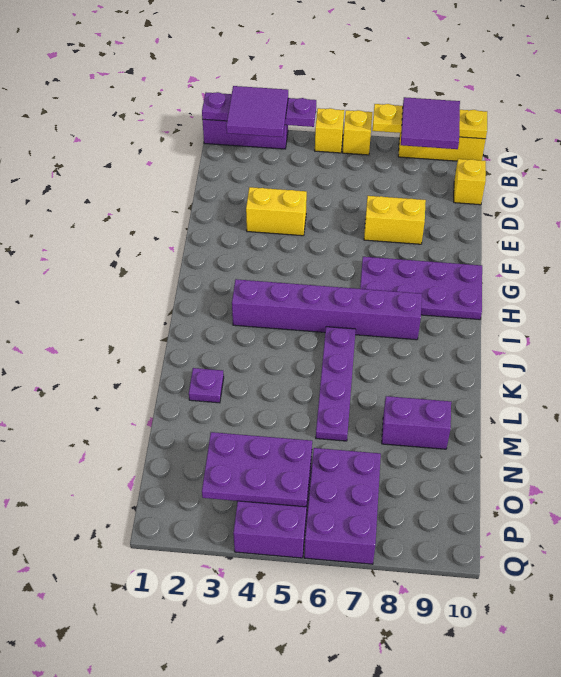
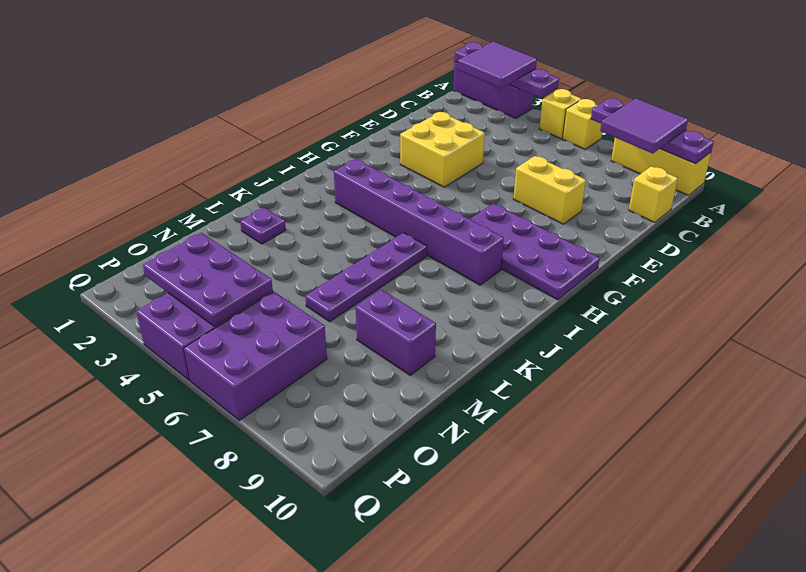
yellow 1x4 plate [372,104,487,139] -> purple 1x4 plate [591,99,714,164]
yellow 1x2 brick [246,187,307,236] -> yellow 2x2 brick [400,112,485,187]

